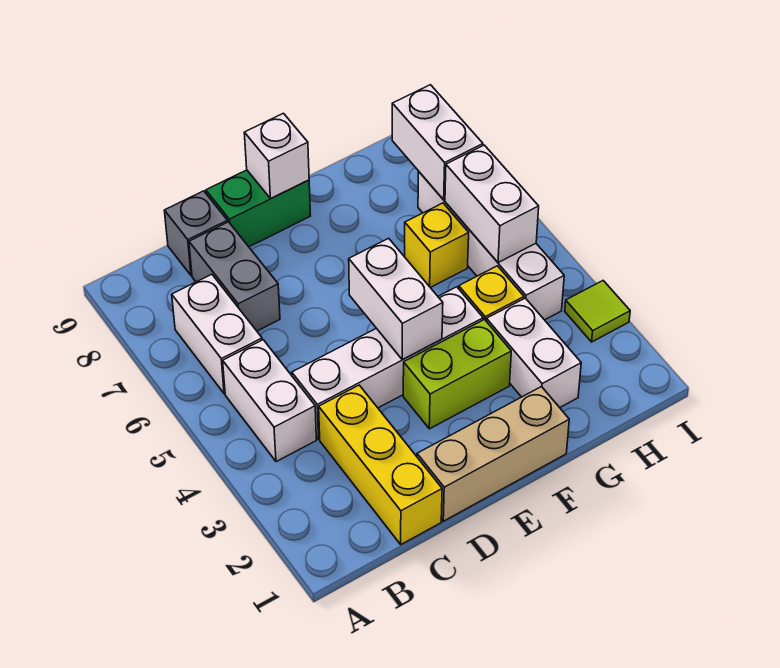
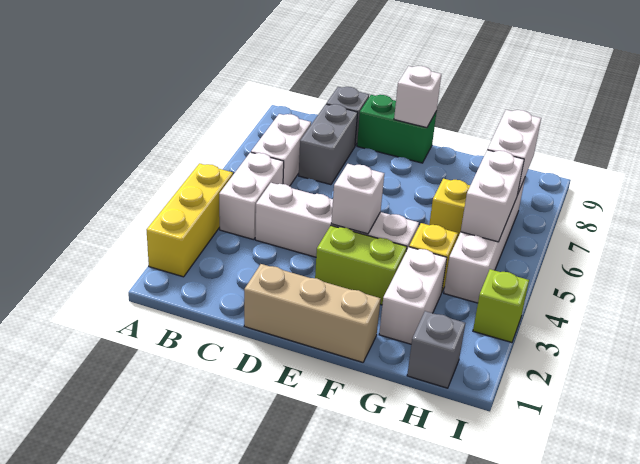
yellow 1x3 brick [319,385,442,544] -> yellow 1x3 brick moved to [146,163,233,277]
white 1x2 brick [349,238,443,360] -> white 1x1 brick [331,164,384,234]
none -> grey 1x1 brick [407,311,465,388]
lime 1x1 tile [565,281,630,342] -> lime 1x1 brick [473,269,529,343]

